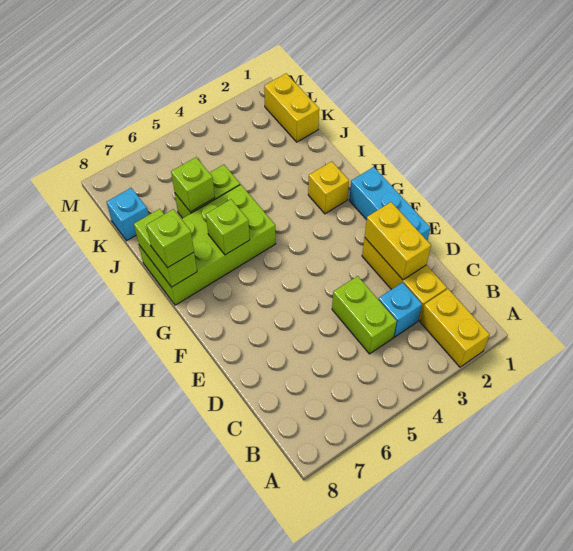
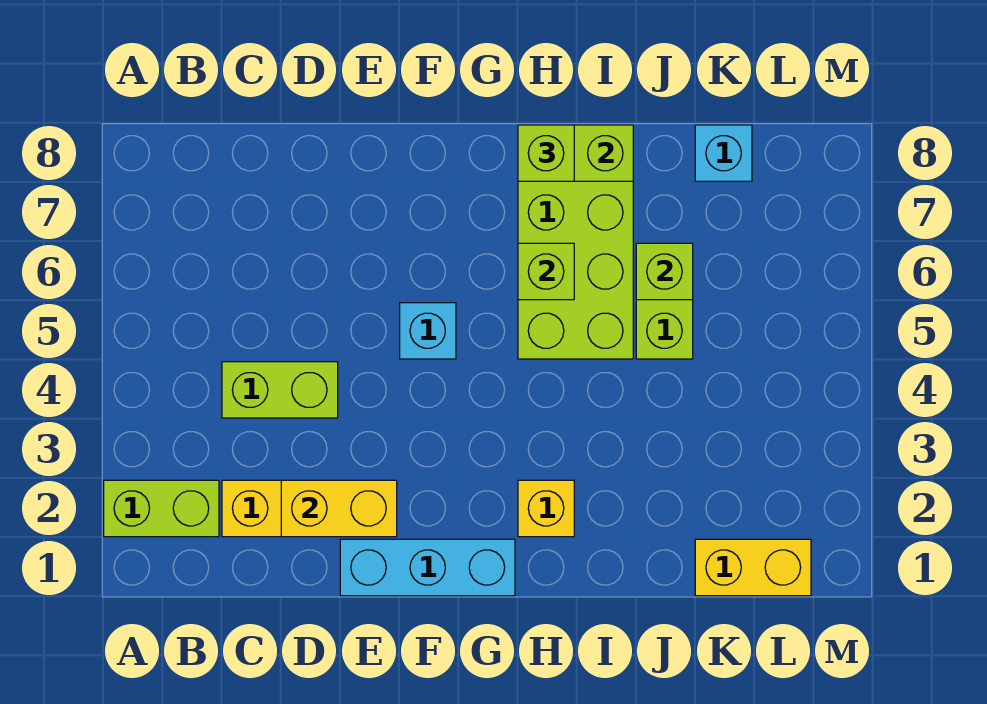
yellow 1x2 brick [420,289,490,367] -> lime 1x2 brick [104,480,219,537]
cyan 1x1 brick [378,282,422,337] -> cyan 1x1 brick moved to [400,303,456,359]

